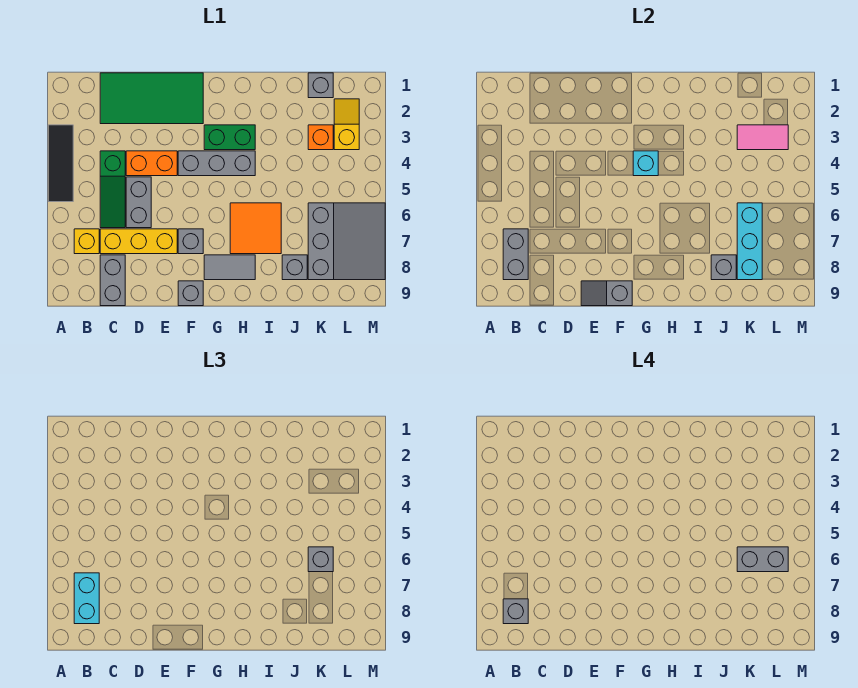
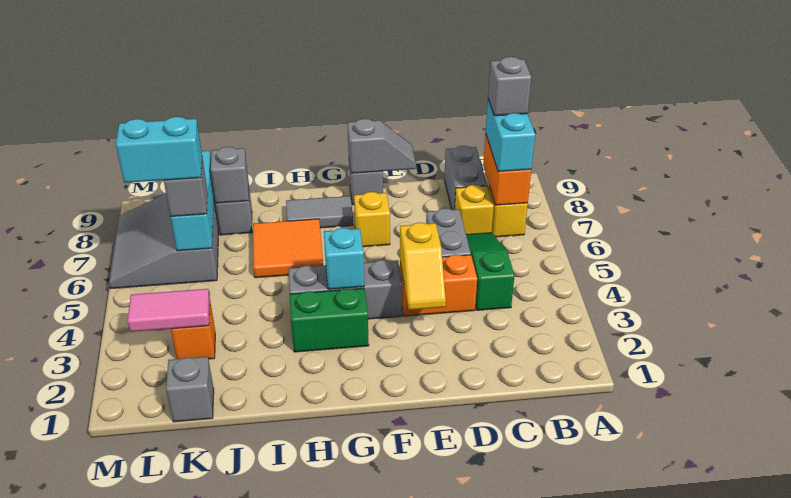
black 1x3 tile [48,125,73,202] -> none
grey 1x2 brick [503,229,528,280] -> orange 1x2 brick [483,134,531,205]
green 2x4 tile [100,73,203,124] -> none
yellow 1x3 brick [100,229,177,254] -> yellow 1x1 brick [455,185,494,234]
grey 1x1 brick [178,229,203,254] -> yellow 1x1 brick [354,192,390,247]
grey 1x2 brick [737,547,788,572] -> cyan 1x2 brick [116,117,202,183]
yellow 1x2 slope [334,99,359,150] -> yellow 1x2 slope moved to [400,223,446,310]

